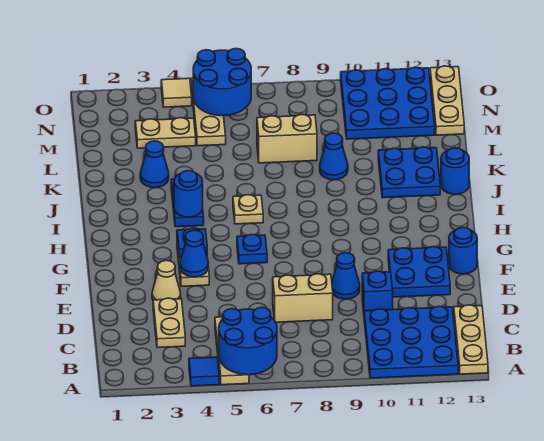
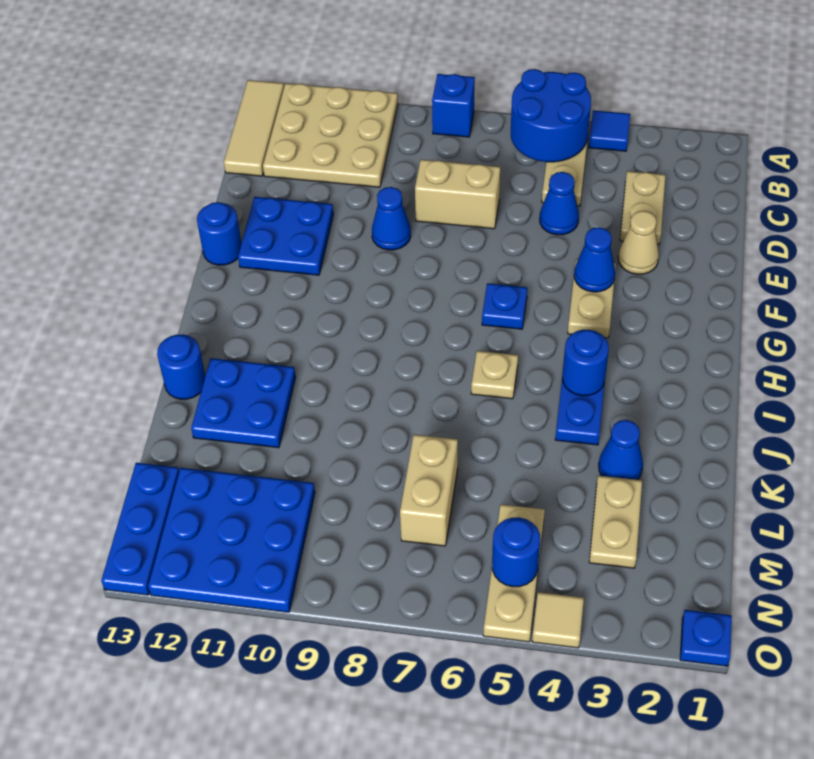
blue 3x3 plate [364,306,458,378] -> tan 3x3 plate [263,83,398,187]
tan 1x3 plate [454,305,488,374] -> tan 1x3 tile [224,80,284,176]
blue 1x1 brick [362,271,393,312] -> blue 1x1 brick moved to [432,74,475,137]
blue 1x1 plate [177,228,207,258] -> blue 1x1 plate moved to [680,610,732,666]
blue 1x1 cone [320,133,348,180] -> blue 1x1 cone moved to [540,172,579,235]
tan 1x2 brick [257,114,317,163] -> tan 1x2 brick turned to [400,435,458,546]
tan 1x2 plate [135,118,196,148] -> tan 1x2 plate turned to [589,476,642,568]
tan 1x3 plate [430,66,464,135] -> blue 1x3 plate [101,463,179,595]
blue 2x2 round brick [193,48,251,116] -> blue 1x1 round brick [492,517,540,587]

